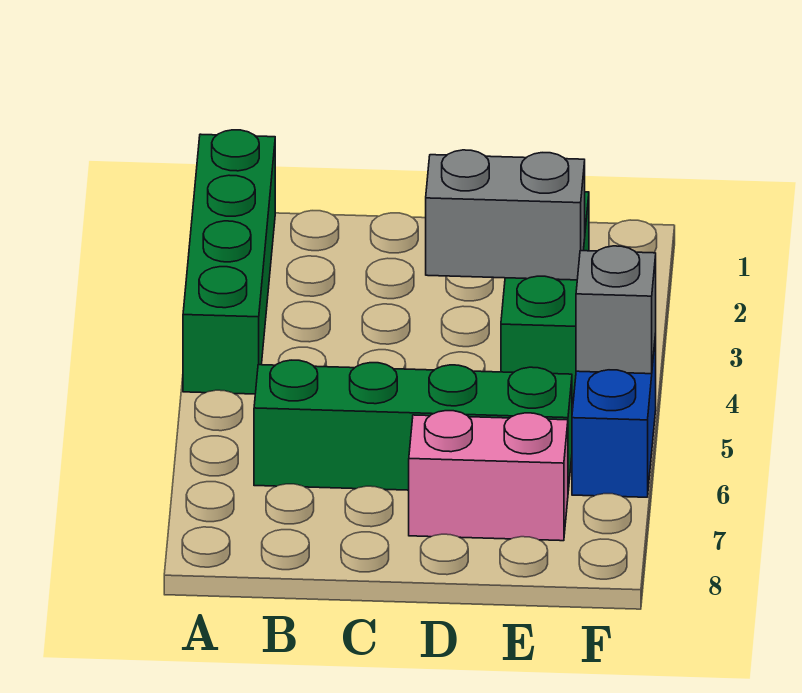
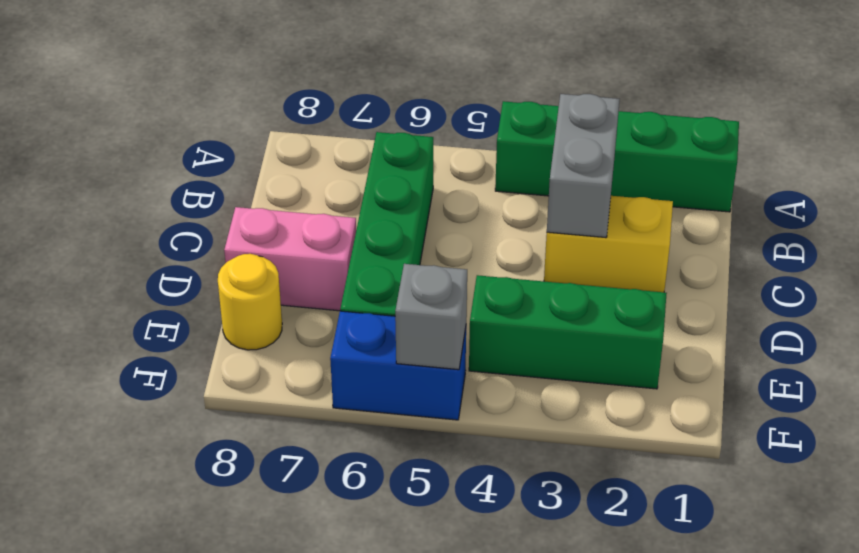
none -> yellow 1x2 brick [544,196,673,292]
grey 1x2 brick [426,150,585,280] -> grey 1x2 brick moved to [547,94,620,238]
pink 1x2 brick [409,411,568,541] -> pink 1x2 brick turned to [224,207,356,311]
none -> yellow 1x1 round brick [218,254,282,350]

